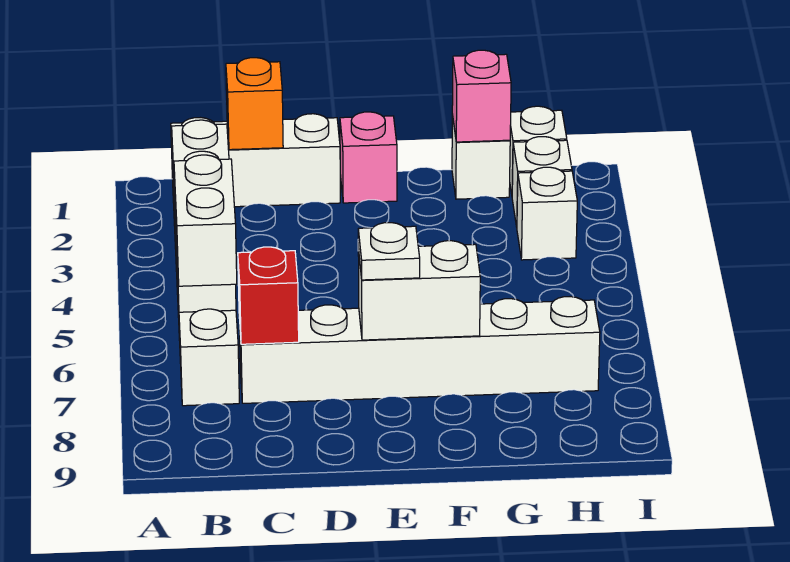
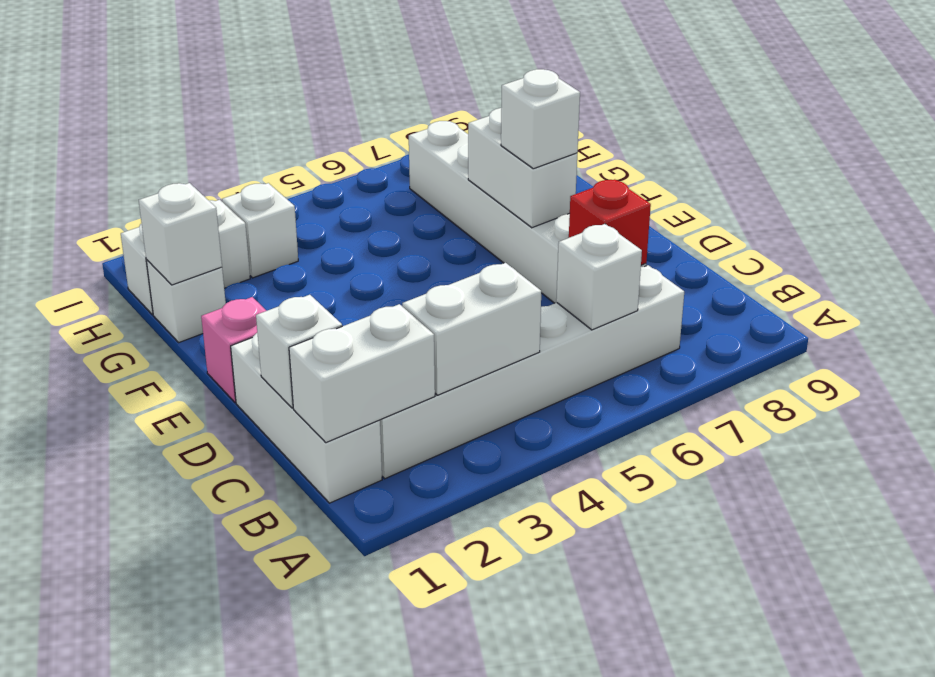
white 1x2 brick [174,155,237,286] -> white 1x2 brick moved to [289,304,435,443]
orange 1x1 brick [226,58,283,150] -> white 1x1 brick [256,295,342,408]
white 1x1 plate [358,223,420,280] -> white 1x1 brick [501,69,580,169]
pink 1x1 brick [452,50,511,142] -> white 1x1 brick [139,183,222,285]

